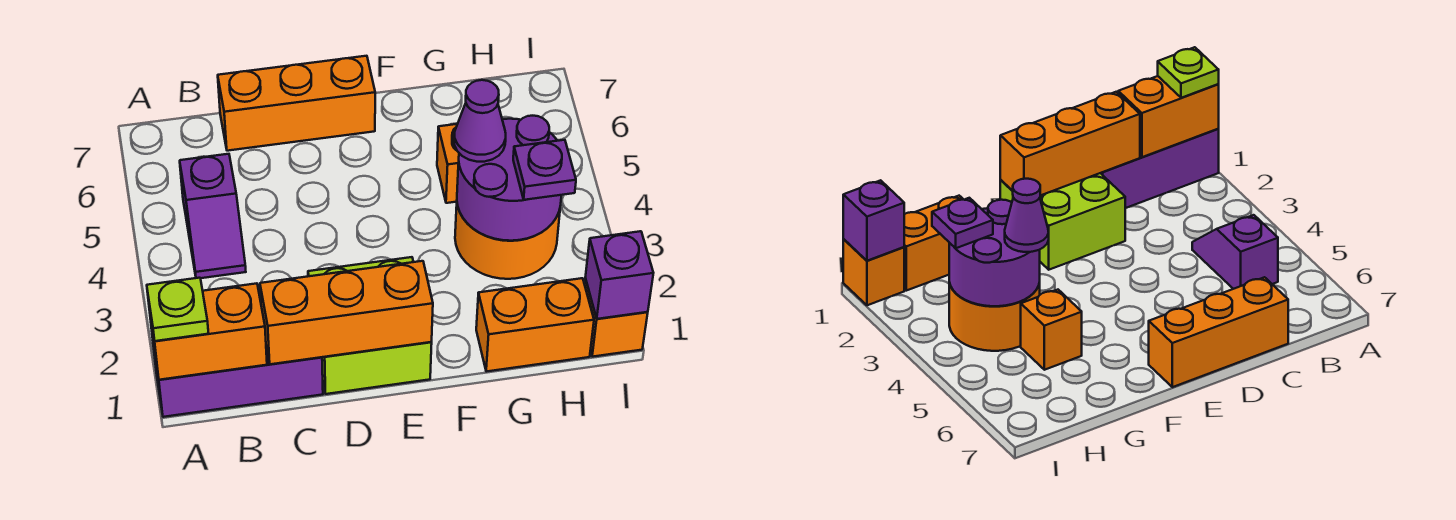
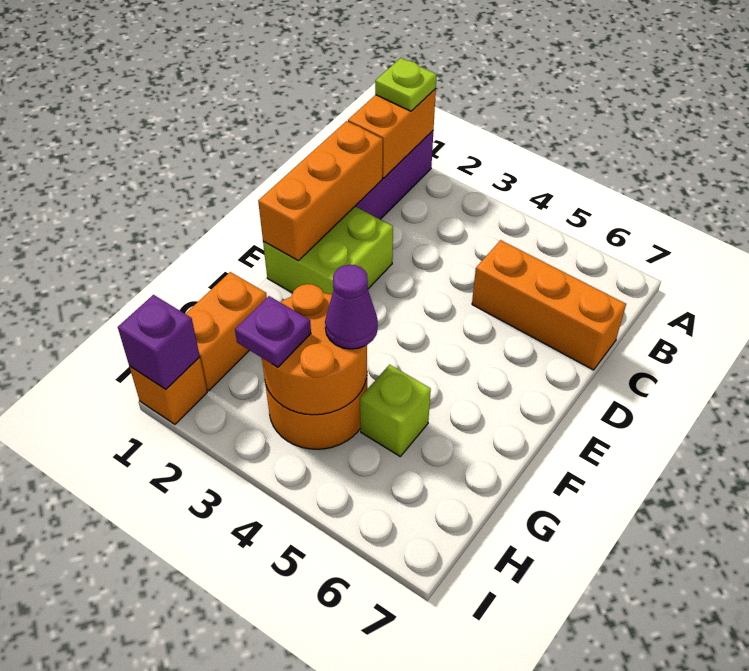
purple 1x2 slope [180,154,246,278] -> none
orange 1x3 brick [218,56,375,151] -> orange 1x3 brick turned to [472,240,626,370]
purple 2x2 round brick [457,116,561,241] -> orange 2x2 round brick [262,284,367,415]
orange 1x1 brick [437,124,459,203] -> lime 1x1 brick [360,365,431,456]

